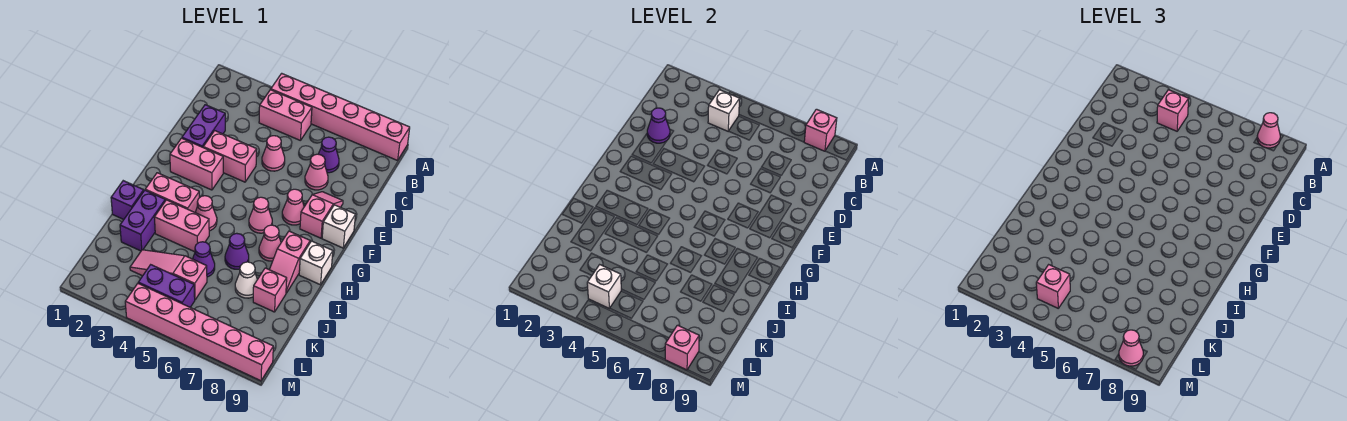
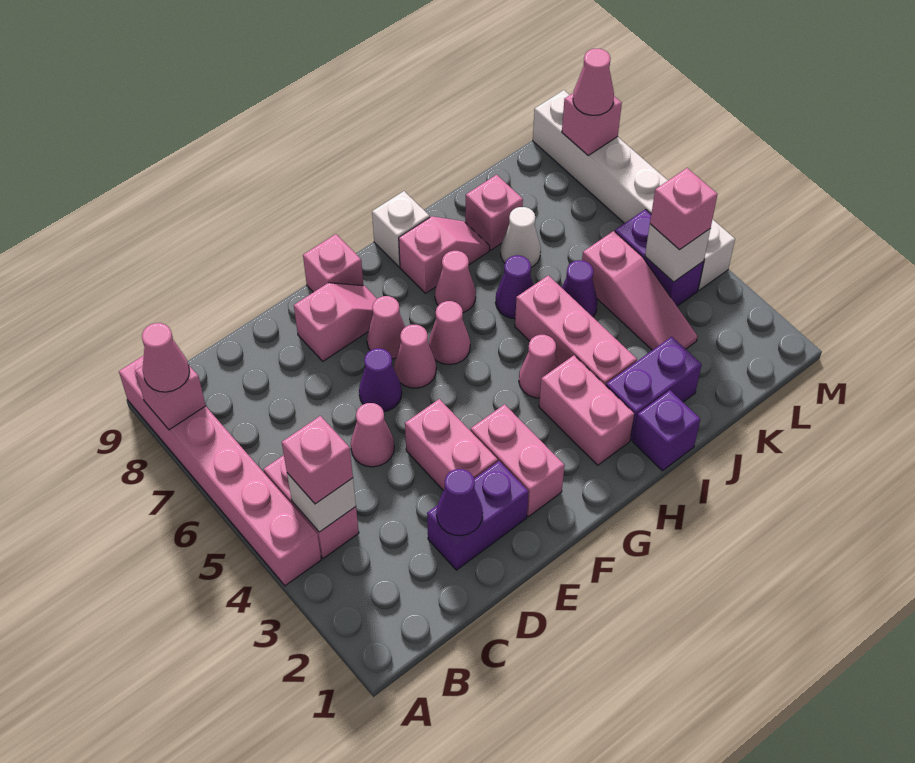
purple 1x1 cone [319,137,339,173] -> purple 1x1 cone moved to [359,348,402,412]
pink 1x1 cone [305,154,328,190] -> pink 1x1 cone moved to [394,325,436,388]
pink 1x2 slope [300,192,343,238] -> pink 1x2 slope turned to [294,283,377,361]
white 1x1 brick [322,205,356,248] -> pink 1x1 brick [303,234,363,292]
pink 1x2 brick [154,200,209,252] -> pink 1x3 brick [515,275,637,385]
pink 1x6 brick [125,284,273,381] -> white 1x6 brick [533,90,735,290]

